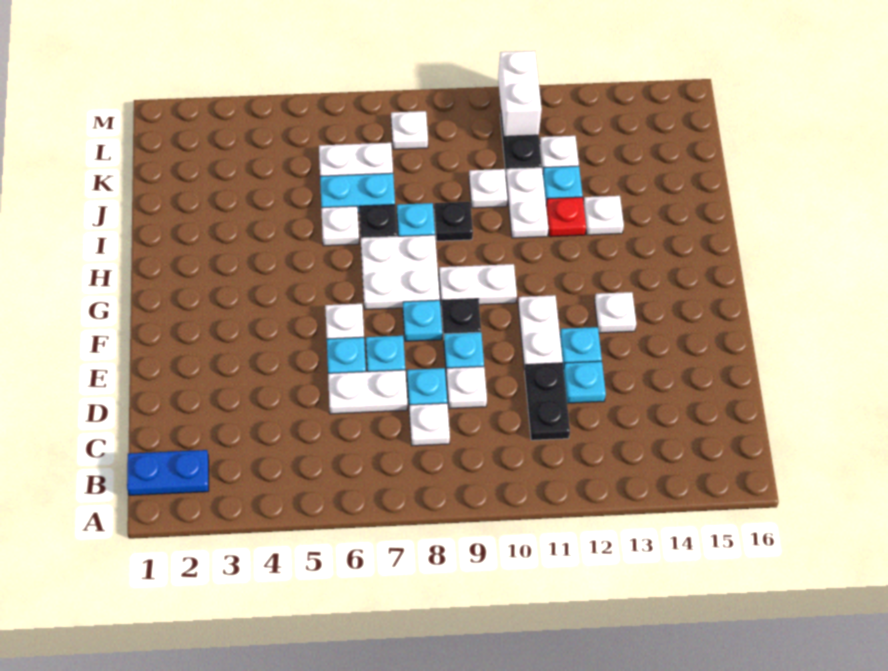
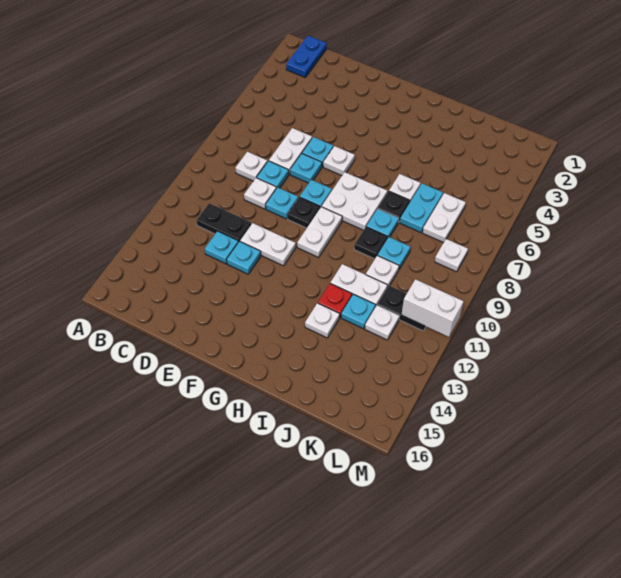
white 1x1 plate [595,292,636,333] -> none
none -> cyan 1x1 plate [378,237,410,269]

